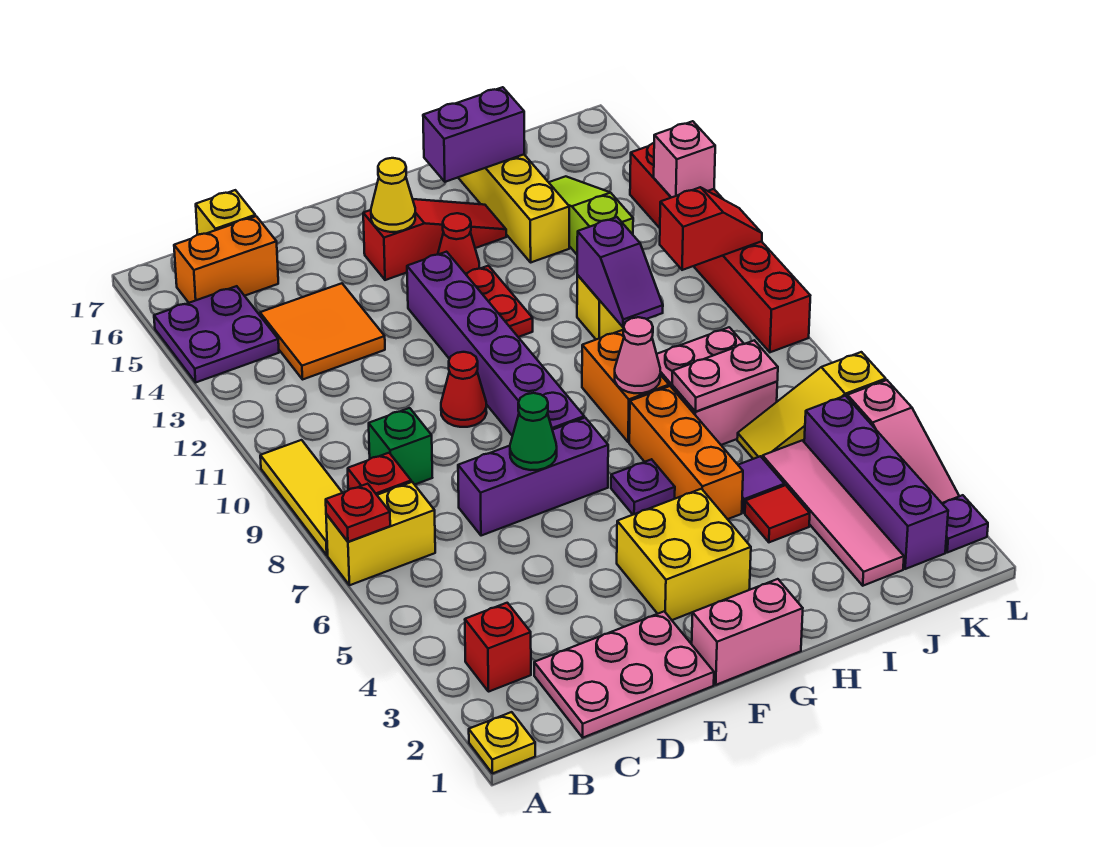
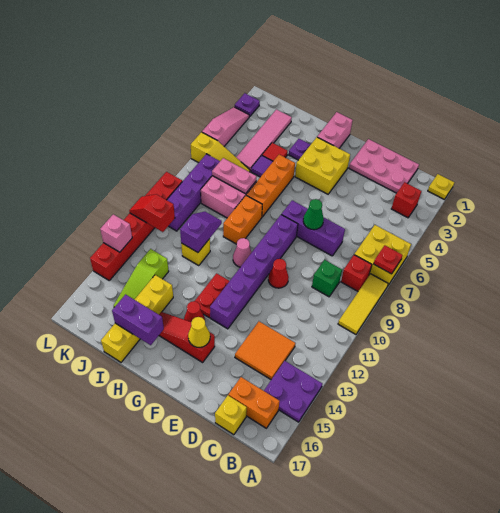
yellow 1x2 brick [326,482,435,585] -> yellow 2x2 brick [354,225,411,285]
pink 1x2 brick [692,579,803,685] -> pink 1x2 brick turned to [317,112,353,148]
purple 1x1 plate [611,459,675,515] -> purple 1x1 plate moved to [289,139,311,160]
pink 1x1 cone [615,317,661,393] -> pink 1x1 cone moved to [233,238,252,267]
purple 1x4 brick [804,396,948,569] -> purple 1x4 brick moved to [167,154,220,231]

